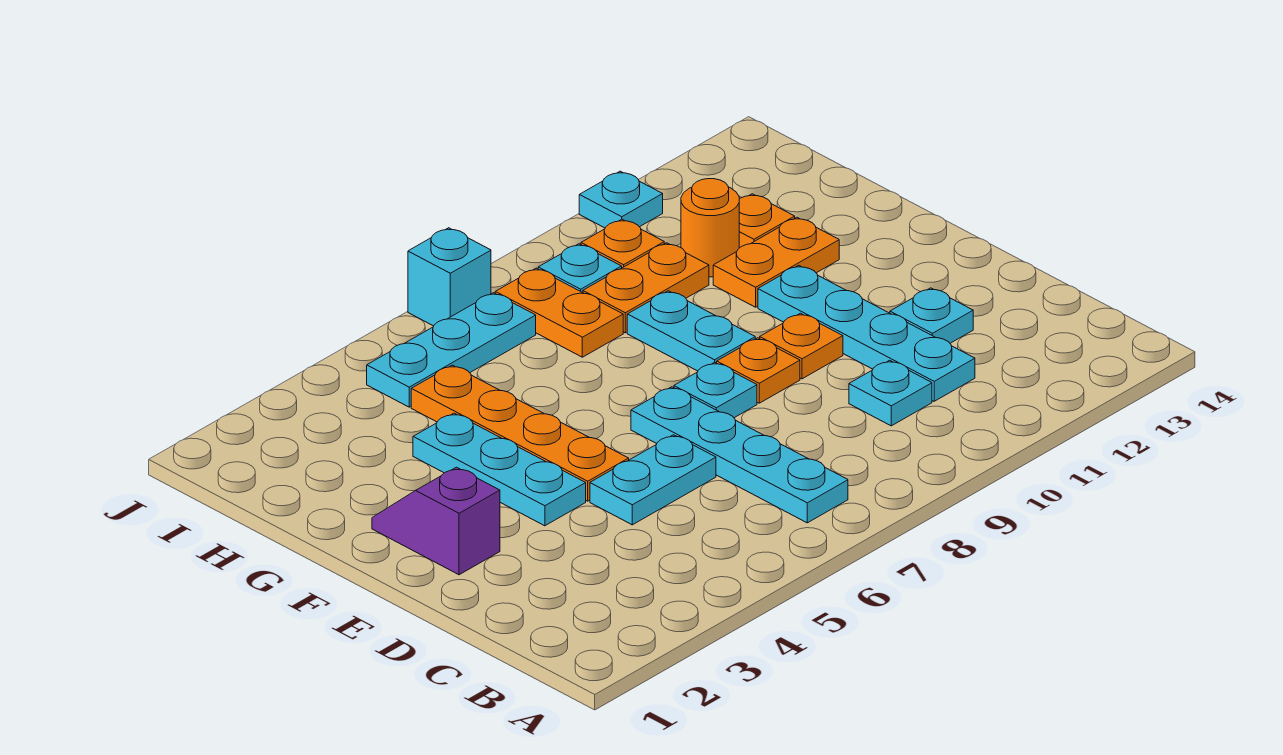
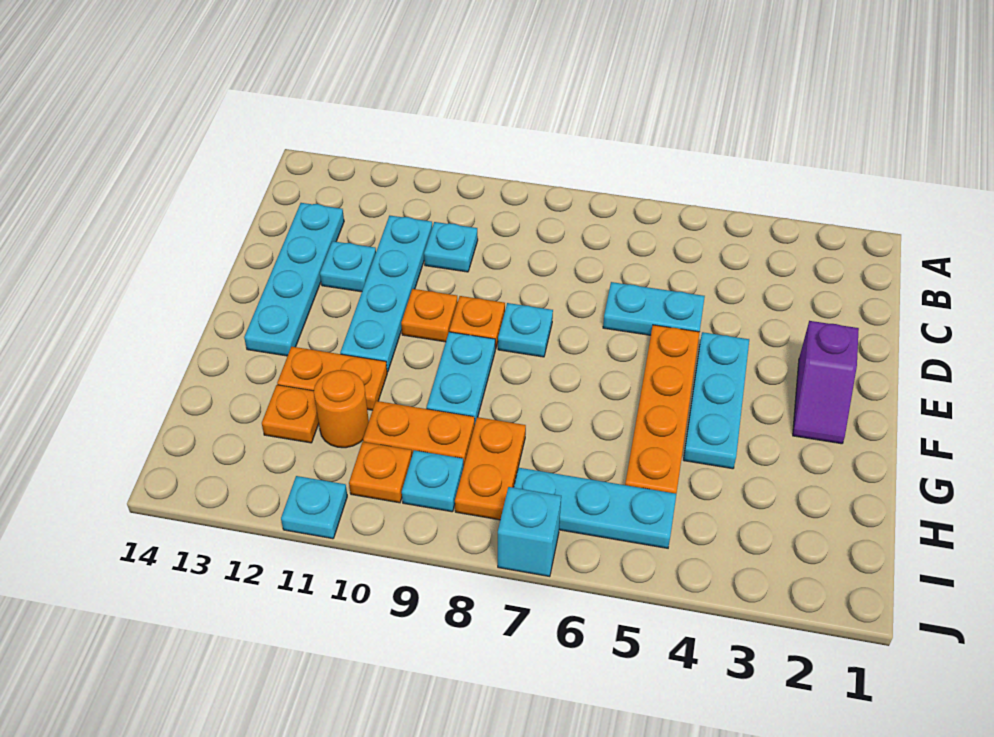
cyan 1x4 plate [631,387,848,523] -> cyan 1x4 plate moved to [244,203,344,356]

